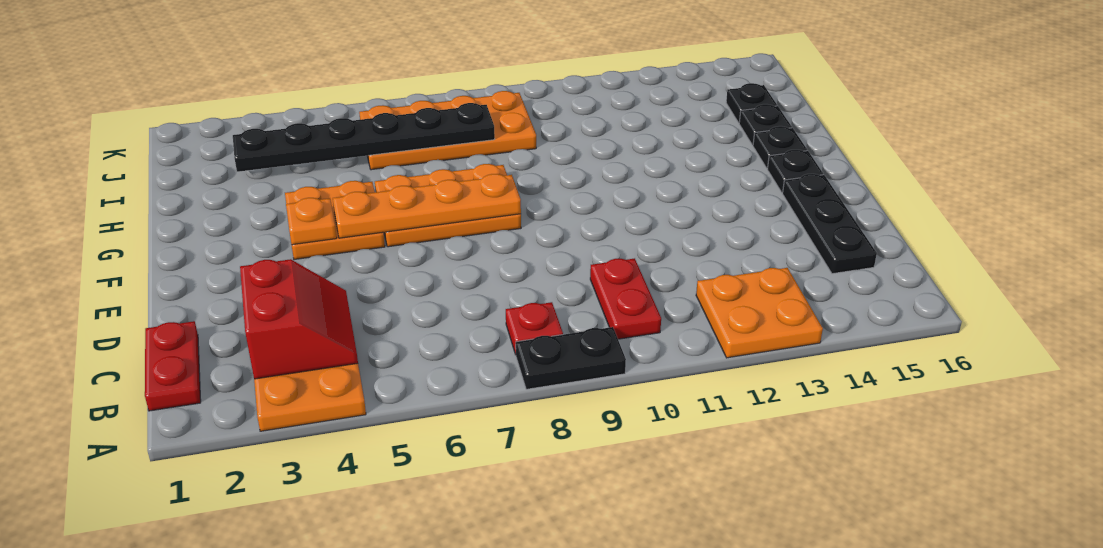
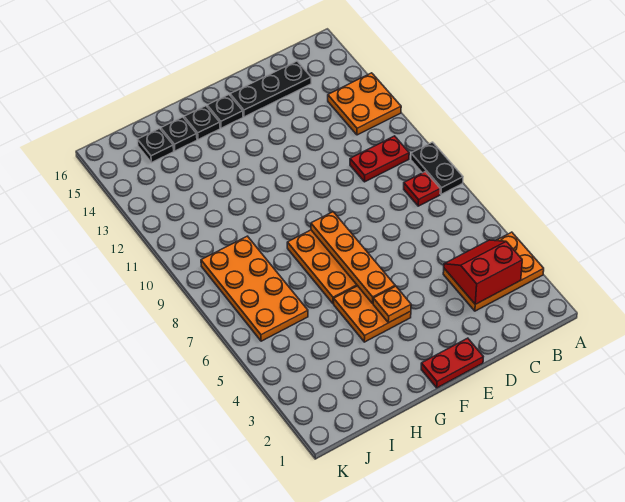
red 1x2 plate [145,321,201,411] -> red 1x2 plate moved to [421,338,483,388]
black 1x6 plate [233,103,495,172] -> none

